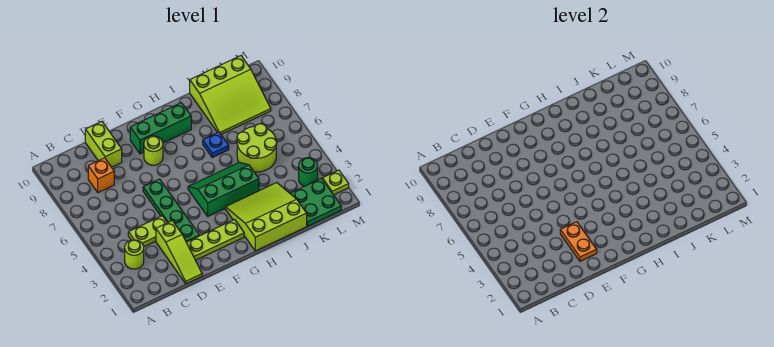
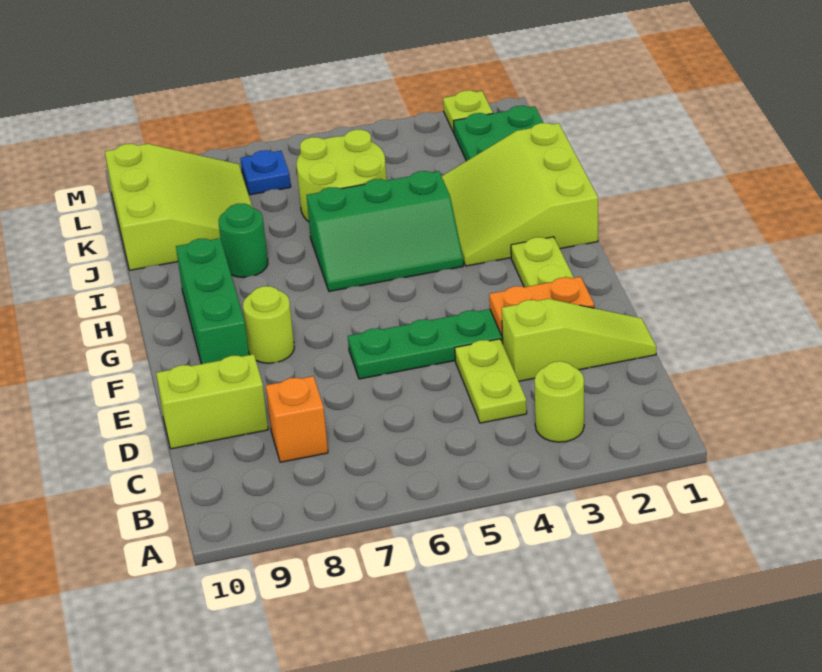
green 2x3 slope [188,162,259,216] -> green 2x3 slope turned to [306,171,463,291]
blue 1x1 plate [203,132,229,157] -> blue 1x1 plate moved to [241,150,291,195]
green 1x1 round brick [299,158,318,186] -> green 1x1 round brick moved to [219,204,268,278]

